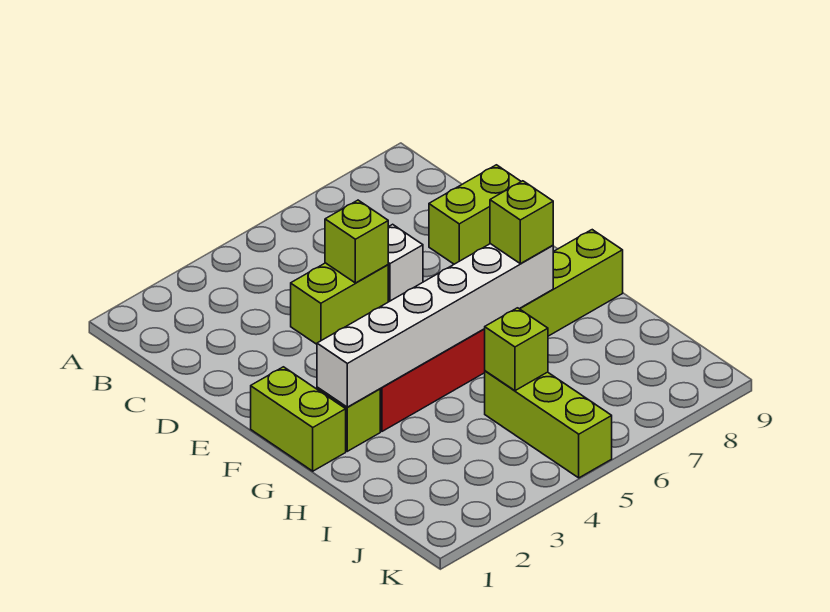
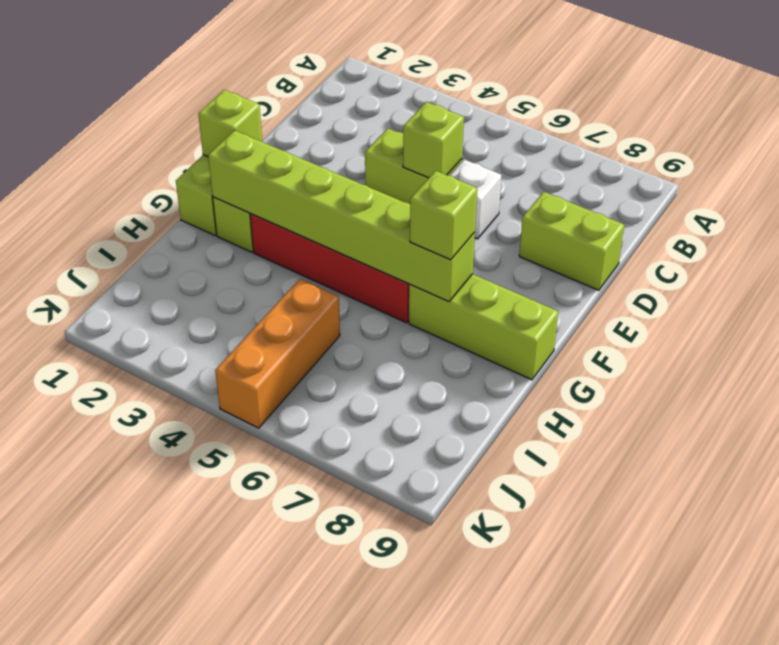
white 1x6 brick [317,244,553,407] -> lime 1x6 brick [208,130,475,302]
lime 1x3 brick [485,371,612,478] -> orange 1x3 brick [215,279,340,428]
lime 1x1 brick [485,308,548,391] -> lime 1x1 brick moved to [198,90,262,157]

